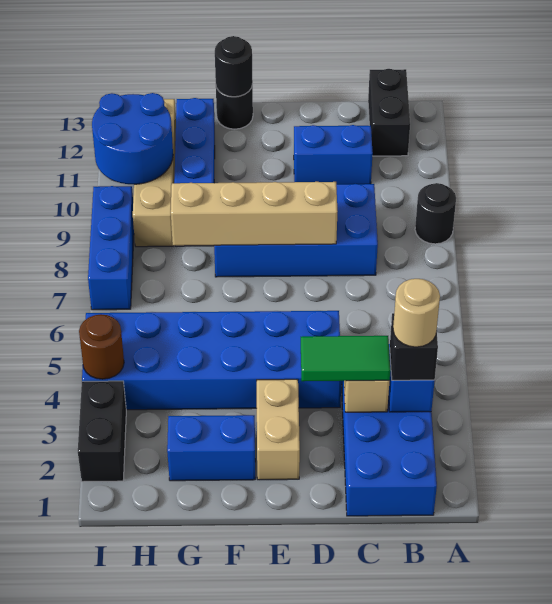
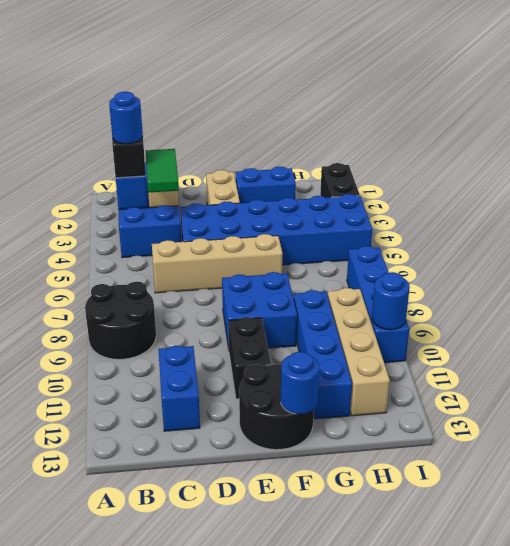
black 1x1 round brick [415,183,456,244] -> black 2x2 round brick [85,282,156,359]
tan 1x1 round brick [393,279,440,347] -> blue 1x1 round brick [109,92,143,144]
black 1x2 brick [368,69,410,156] -> black 1x2 brick moved to [228,317,271,399]
green 1x2 tile [301,336,390,381] -> green 1x2 tile turned to [146,149,179,193]
blue 2x4 brick [214,184,378,277] -> blue 2x2 brick [222,272,297,348]
blue 1x2 brick [294,125,373,184] -> blue 1x2 brick turned to [158,346,200,431]
tan 1x4 brick [171,182,337,246] -> tan 1x4 brick moved to [152,234,283,293]
black 1x1 round brick [216,84,253,129] -> black 2x2 round brick [239,365,314,450]
black 1x1 round brick [215,36,253,97] -> blue 1x1 round brick [281,352,319,414]
blue 2x2 round brick [92,93,173,184] -> blue 1x1 round brick [372,272,410,330]
brown 1x1 round brick [79,314,124,379] -> none
blue 1x3 brick [88,186,134,310] -> blue 1x4 brick [347,246,409,363]

